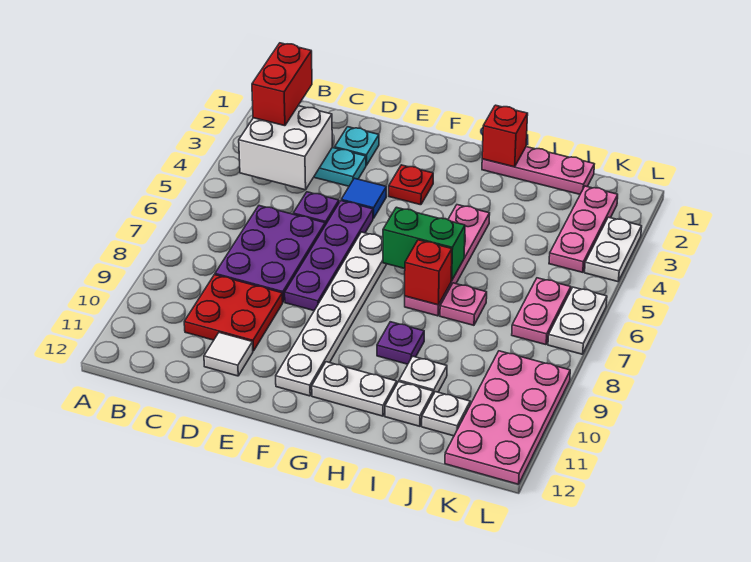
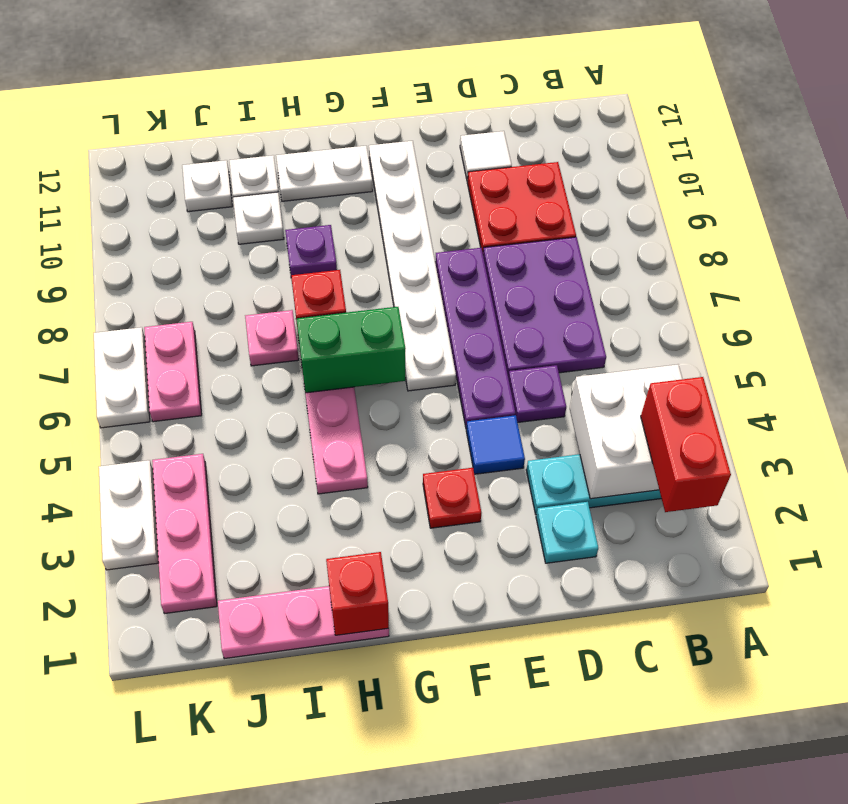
pink 2x4 plate [445,351,570,484] -> none

